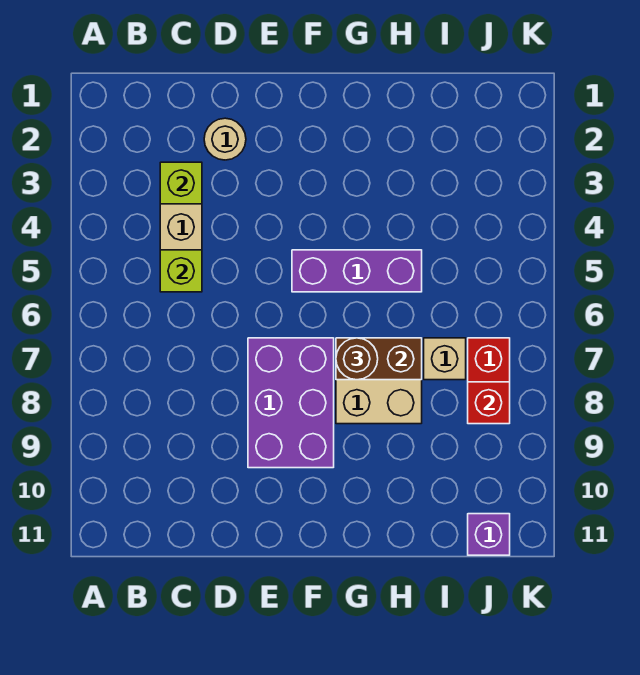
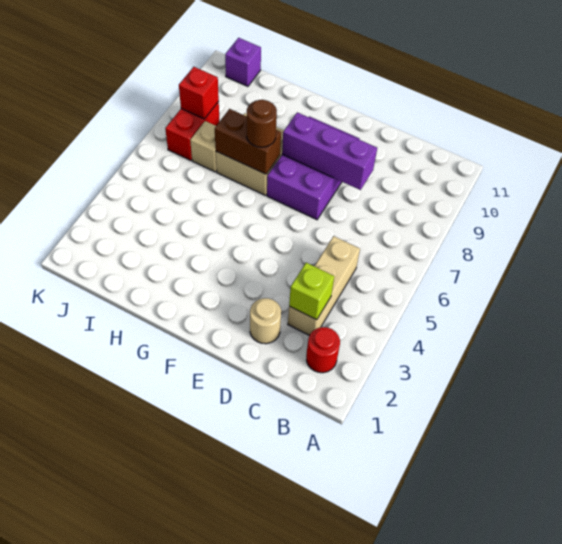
none -> red 1x1 round brick [306,327,340,373]
lime 1x1 brick [160,250,202,292] -> none
purple 1x3 brick [292,250,422,292] -> purple 1x3 brick moved to [282,112,377,190]

